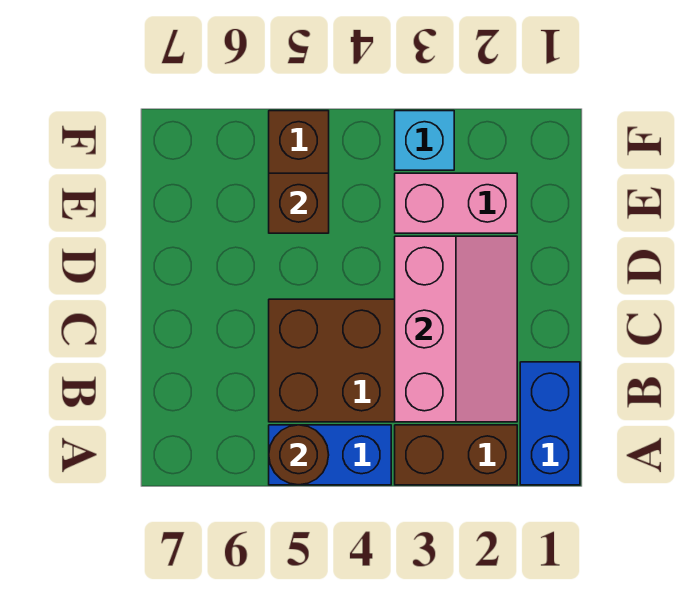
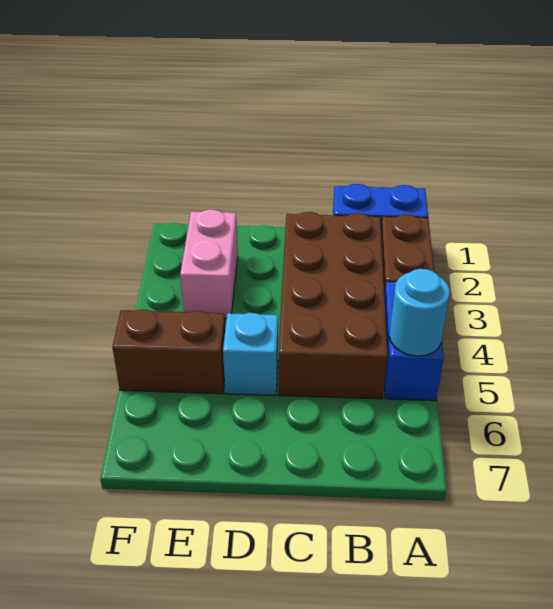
brown 1x1 round brick [269,425,329,485] -> cyan 1x1 round brick [389,269,450,356]
pink 2x3 slope [395,236,517,422] -> none
brown 1x1 brick [269,173,329,233] -> none
cyan 1x1 brick [395,111,454,170] -> cyan 1x1 brick moved to [223,313,278,395]

